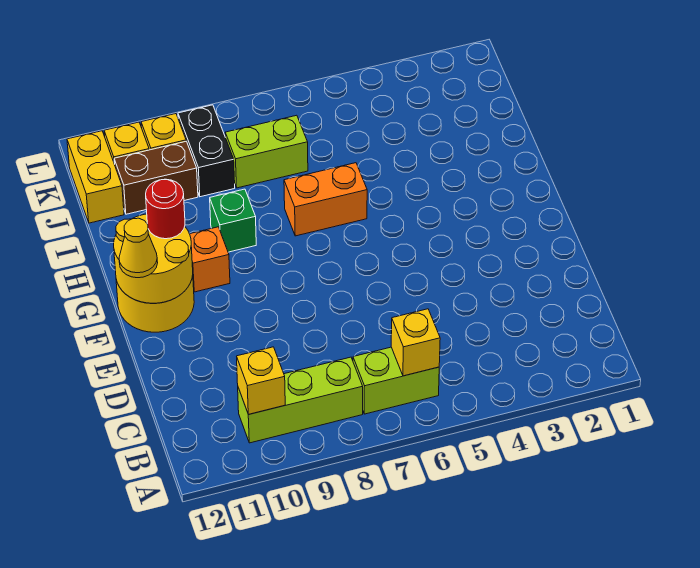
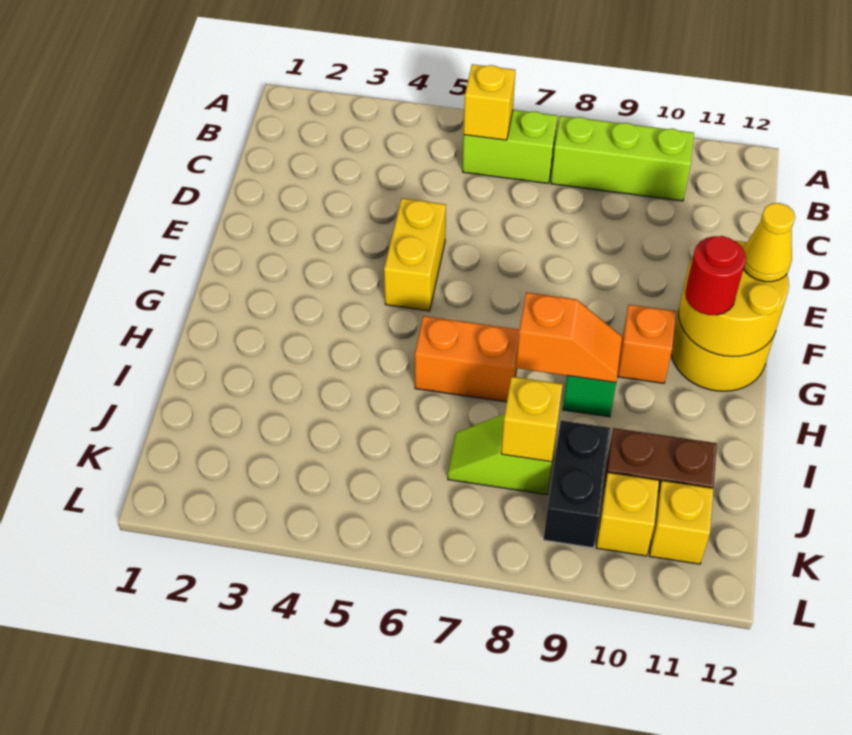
yellow 1x1 brick [237,347,285,414] -> yellow 1x1 brick moved to [501,377,563,462]
none -> orange 1x2 slope [516,292,622,382]
lime 1x2 brick [225,115,308,188] -> lime 1x2 slope [448,414,557,495]
yellow 1x2 brick [67,131,124,223] -> yellow 1x2 brick moved to [384,199,446,311]

